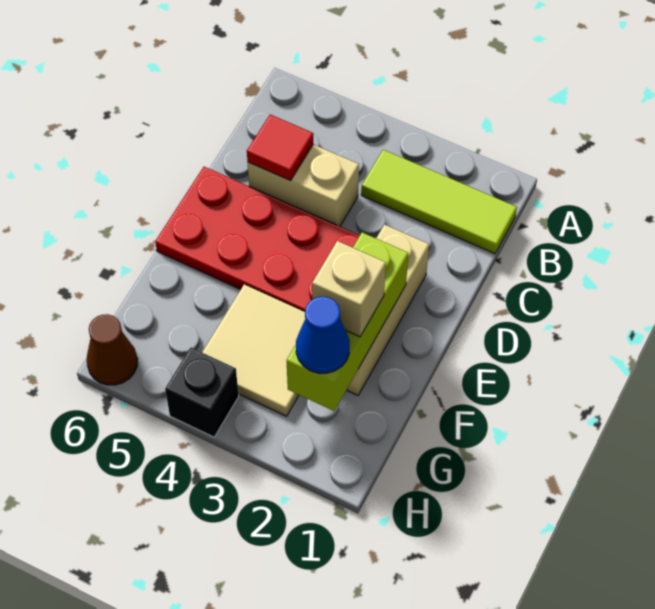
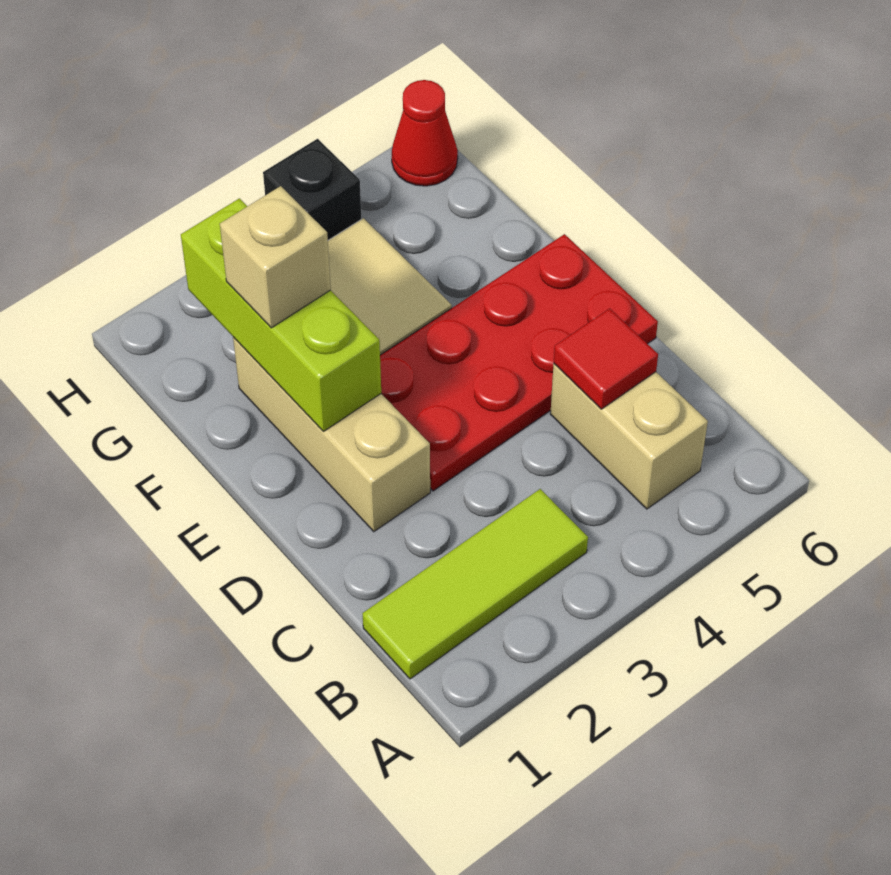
tan 1x2 brick [248,144,359,226] -> tan 1x2 brick turned to [550,364,708,509]
blue 1x1 cone [296,297,350,373] -> none
brown 1x1 cone [87,314,138,385] -> red 1x1 cone [392,80,458,186]

